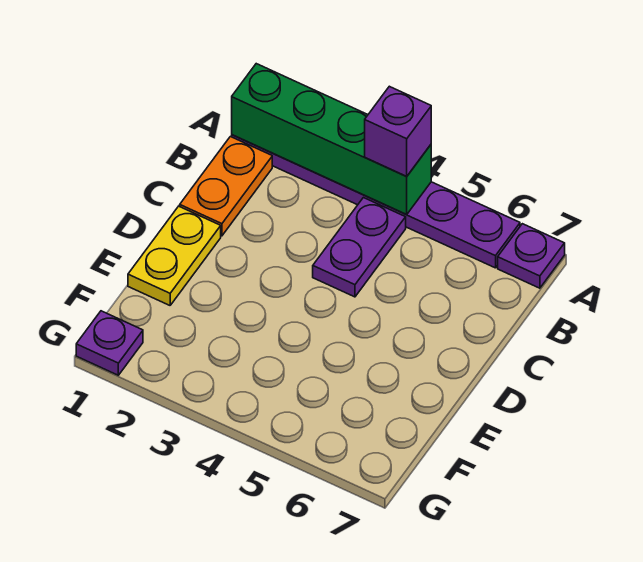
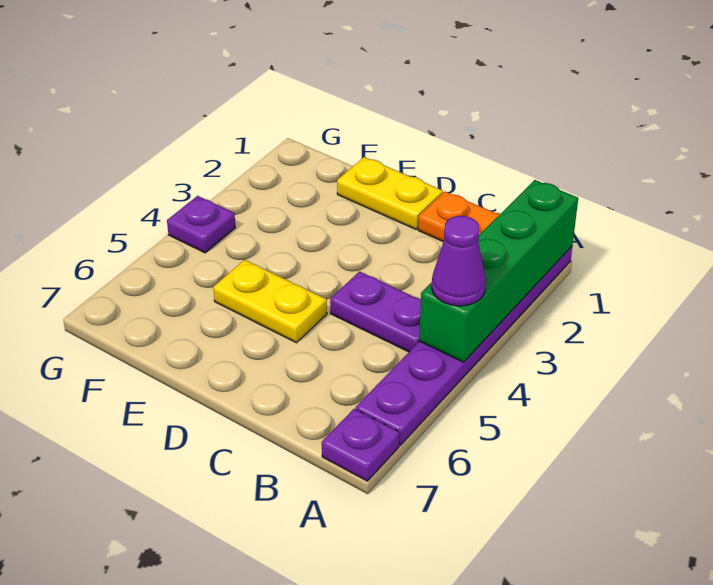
purple 1x1 brick [365,86,431,176] -> purple 1x1 cone [432,216,486,306]
none -> yellow 1x2 plate [213,260,327,343]
purple 1x1 plate [76,311,143,375] -> purple 1x1 plate moved to [167,196,235,253]

